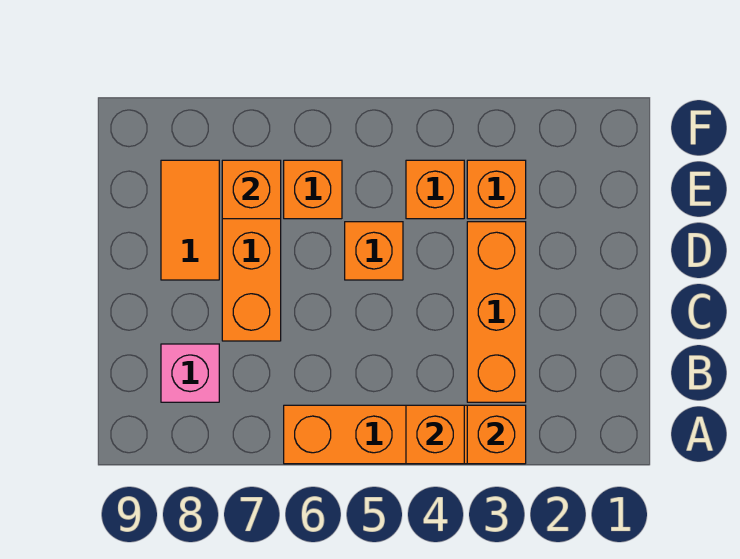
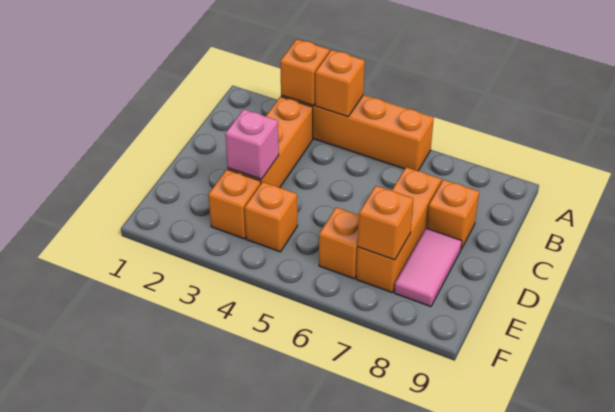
pink 1x1 brick [161,344,219,402] -> pink 1x1 brick moved to [225,109,279,179]
orange 1x1 brick [345,222,403,280] -> orange 1x1 brick moved to [427,180,479,249]
orange 1x2 tile [161,160,219,280] -> pink 1x2 tile [394,228,462,307]

